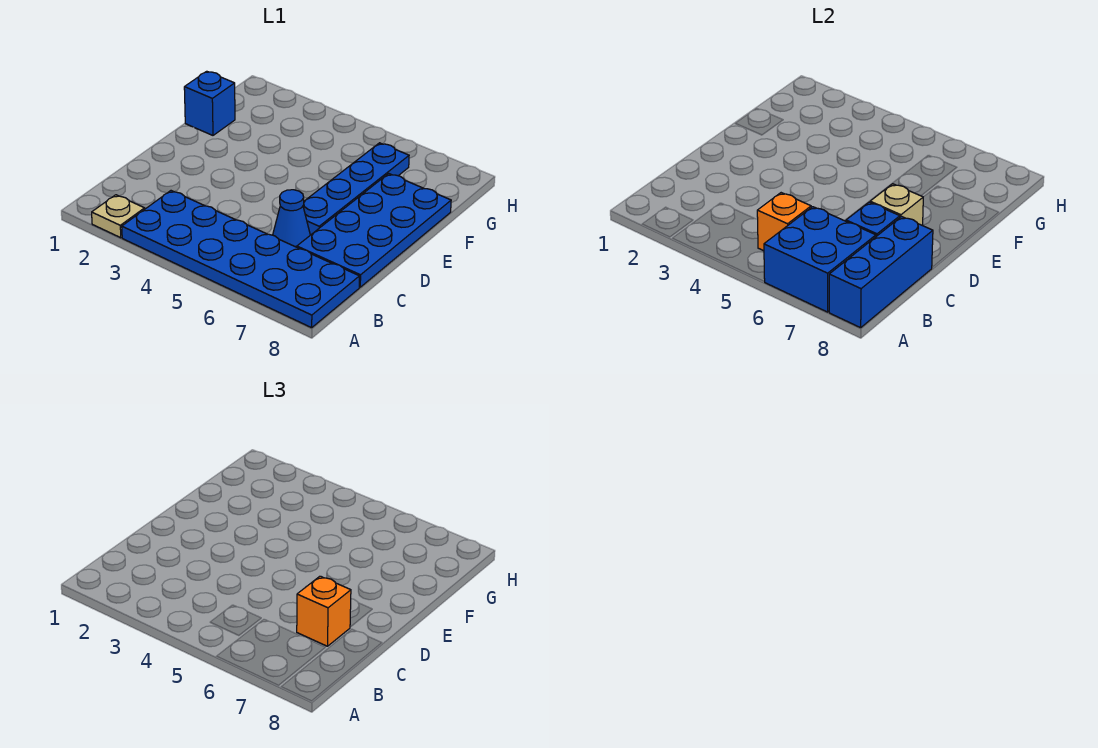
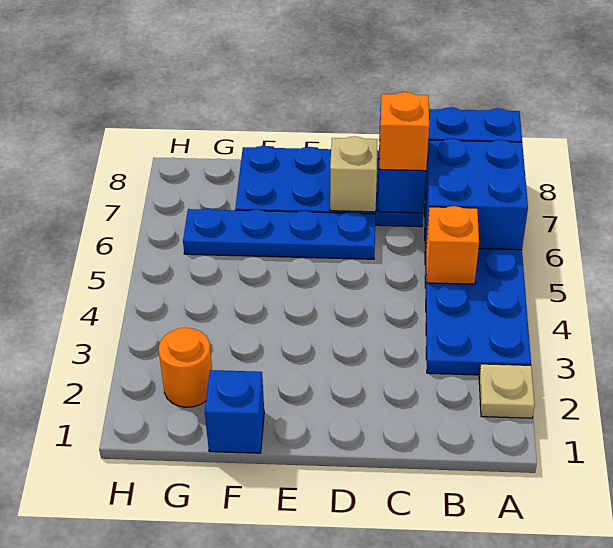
blue 1x1 cone [273,190,310,247] -> none
none -> orange 1x1 round brick [159,327,212,407]

